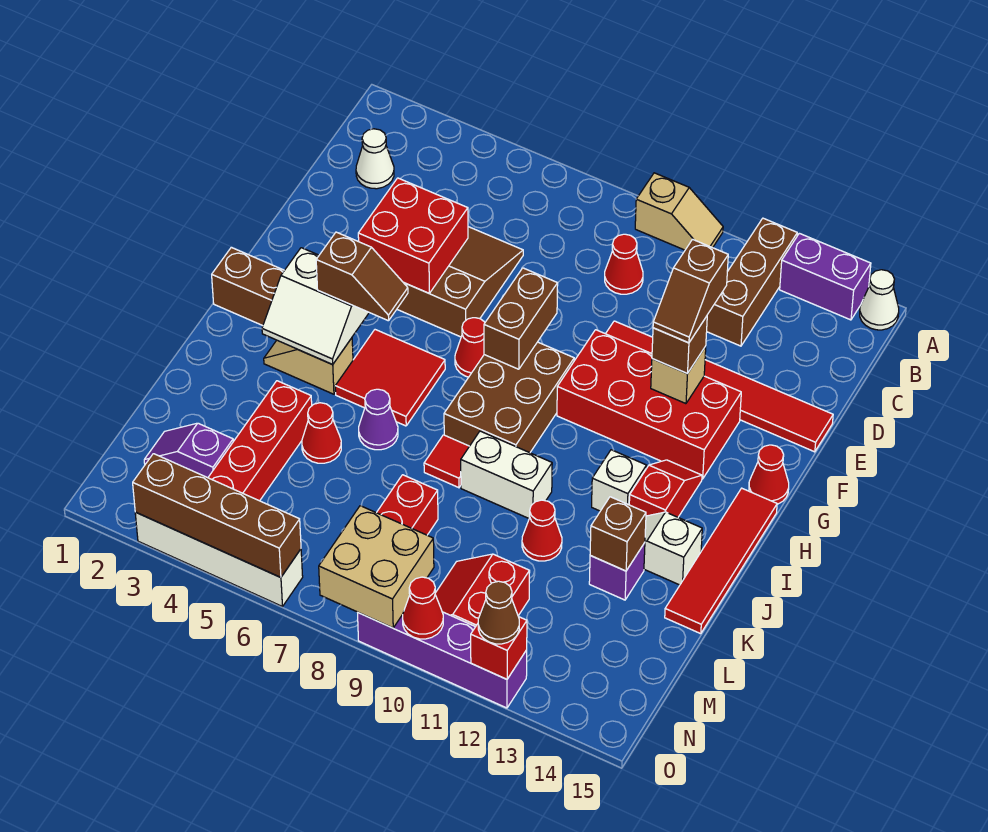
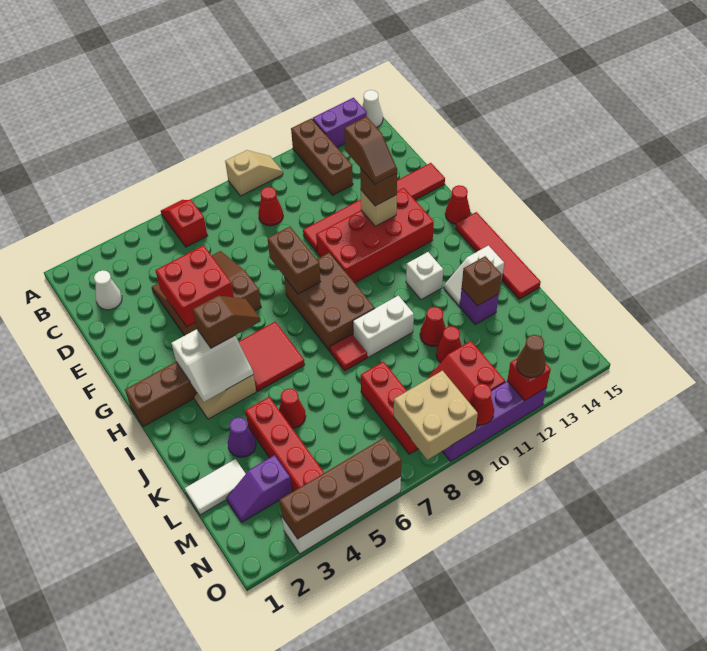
red 1x1 cone [455,318,485,377] -> red 1x1 cone moved to [436,326,462,363]
red 1x2 slope [629,460,702,517] -> red 1x2 slope moved to [161,200,207,247]
purple 1x1 cone [359,389,398,450] -> purple 1x1 cone moved to [228,417,256,457]
none -> white 1x2 tile [185,459,246,515]

